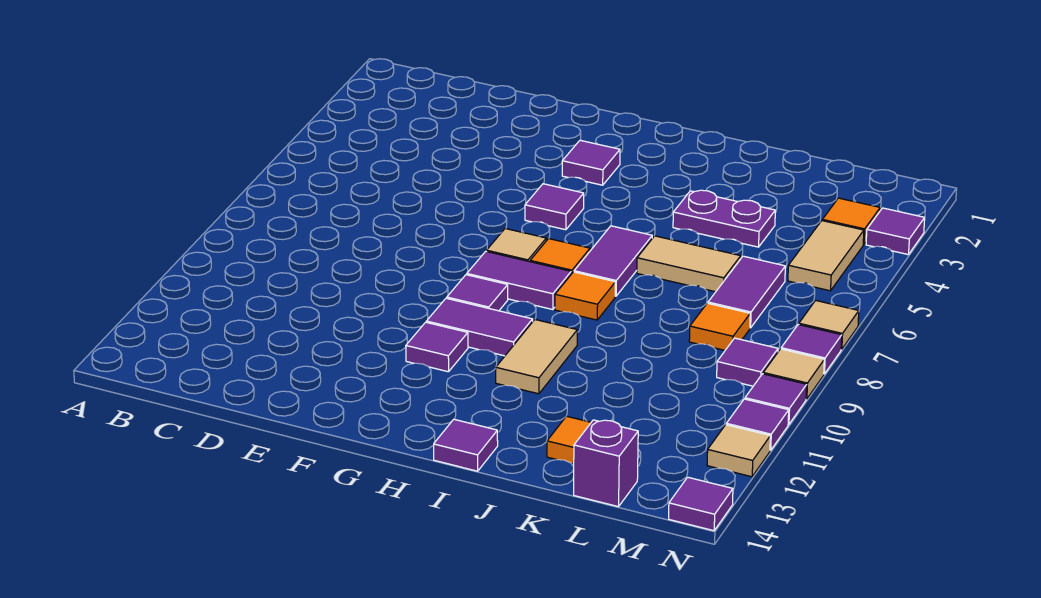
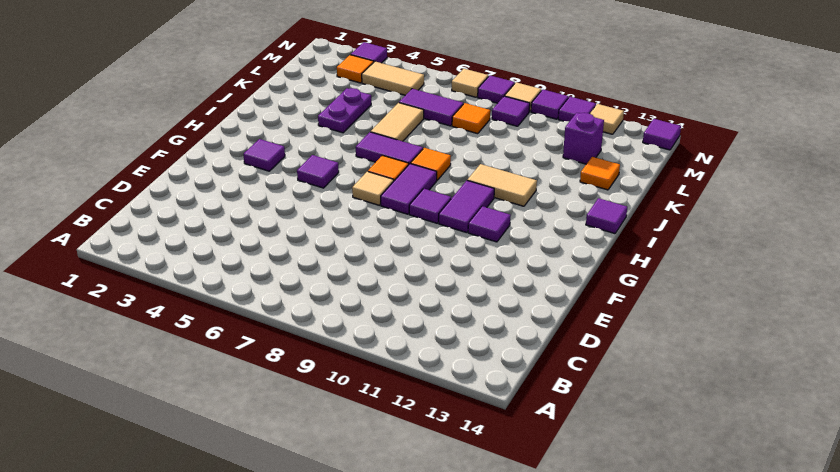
purple 1x1 brick [574,420,638,507] -> purple 1x1 brick moved to [563,113,604,164]

